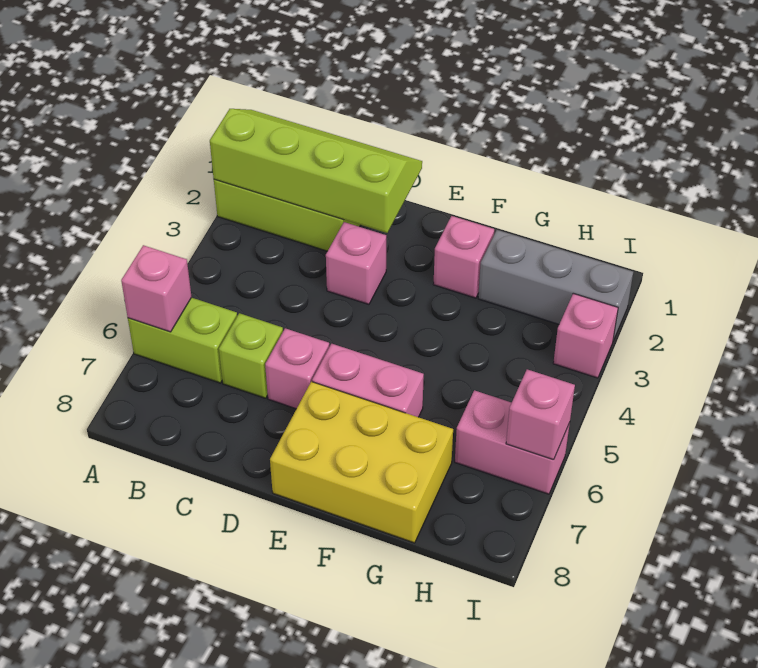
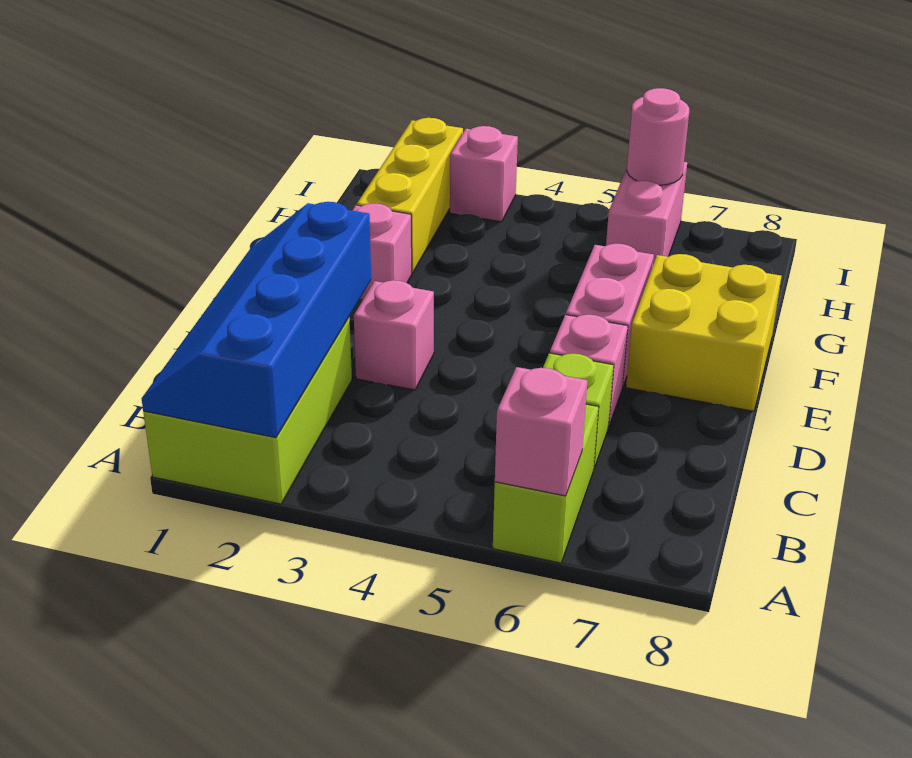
lime 2x4 slope [210,109,422,233] -> blue 2x4 slope [141,202,371,438]
yellow 2x3 brick [270,382,453,543] -> yellow 2x2 brick [626,254,781,411]
grey 1x3 brick [478,230,633,341] -> yellow 1x3 brick [357,118,463,273]
pink 1x1 brick [506,369,575,460] -> pink 1x1 round brick [627,88,689,185]

